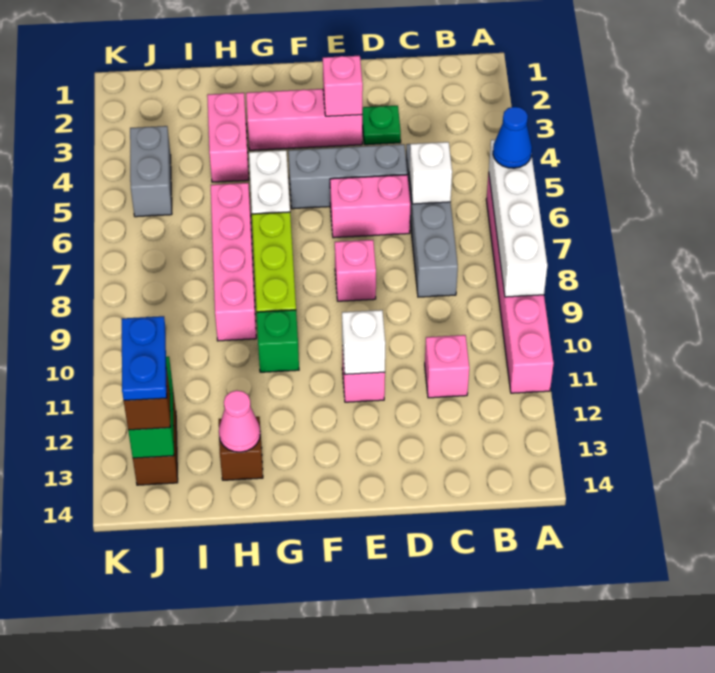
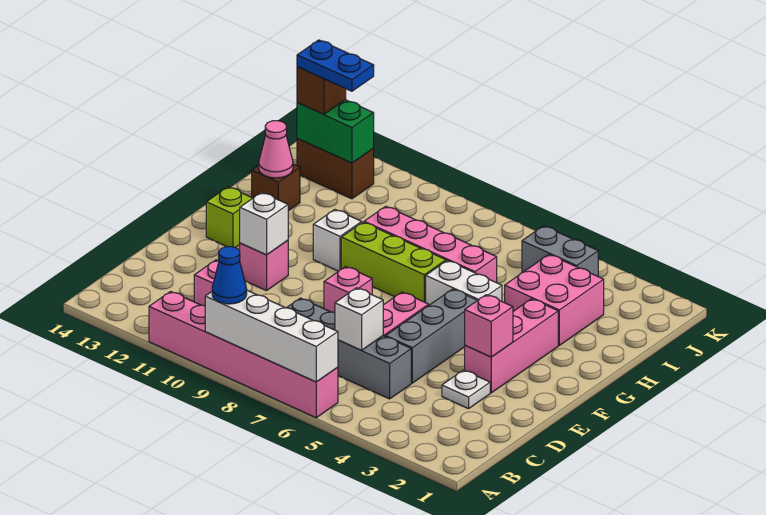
blue 1x1 cone [493,107,532,168] -> blue 1x1 cone moved to [212,247,247,304]
green 1x1 plate [362,106,401,145] -> white 1x1 plate [442,370,490,409]
none -> lime 1x1 brick [206,187,253,248]
green 1x1 brick [257,310,299,372] -> white 1x1 brick [313,210,362,271]
pink 1x2 brick [207,93,249,182] -> pink 2x2 brick [505,255,604,345]

